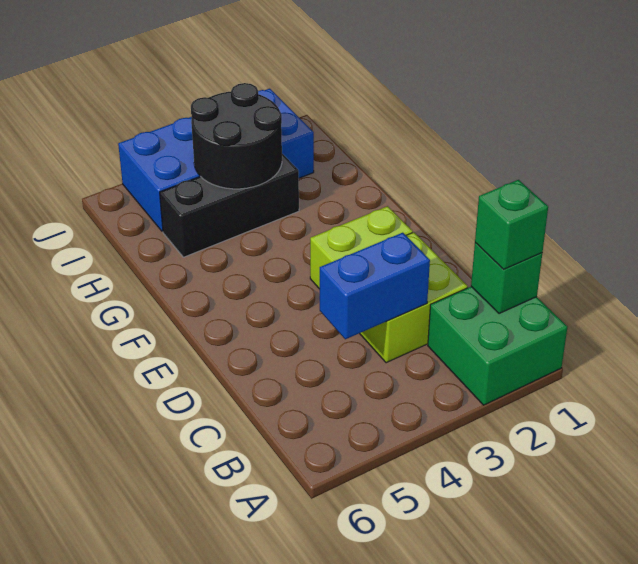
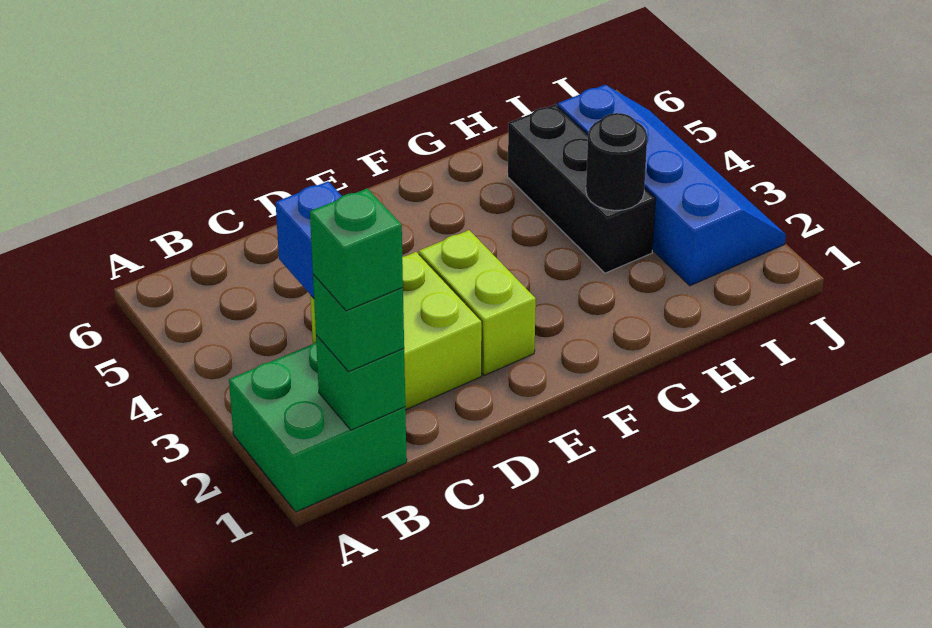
none -> green 1x1 brick [310,189,403,311]
black 2x2 round brick [191,83,282,189] -> black 1x1 round brick [586,113,647,211]
blue 2x4 brick [118,89,314,232] -> blue 2x4 slope [558,85,786,286]

